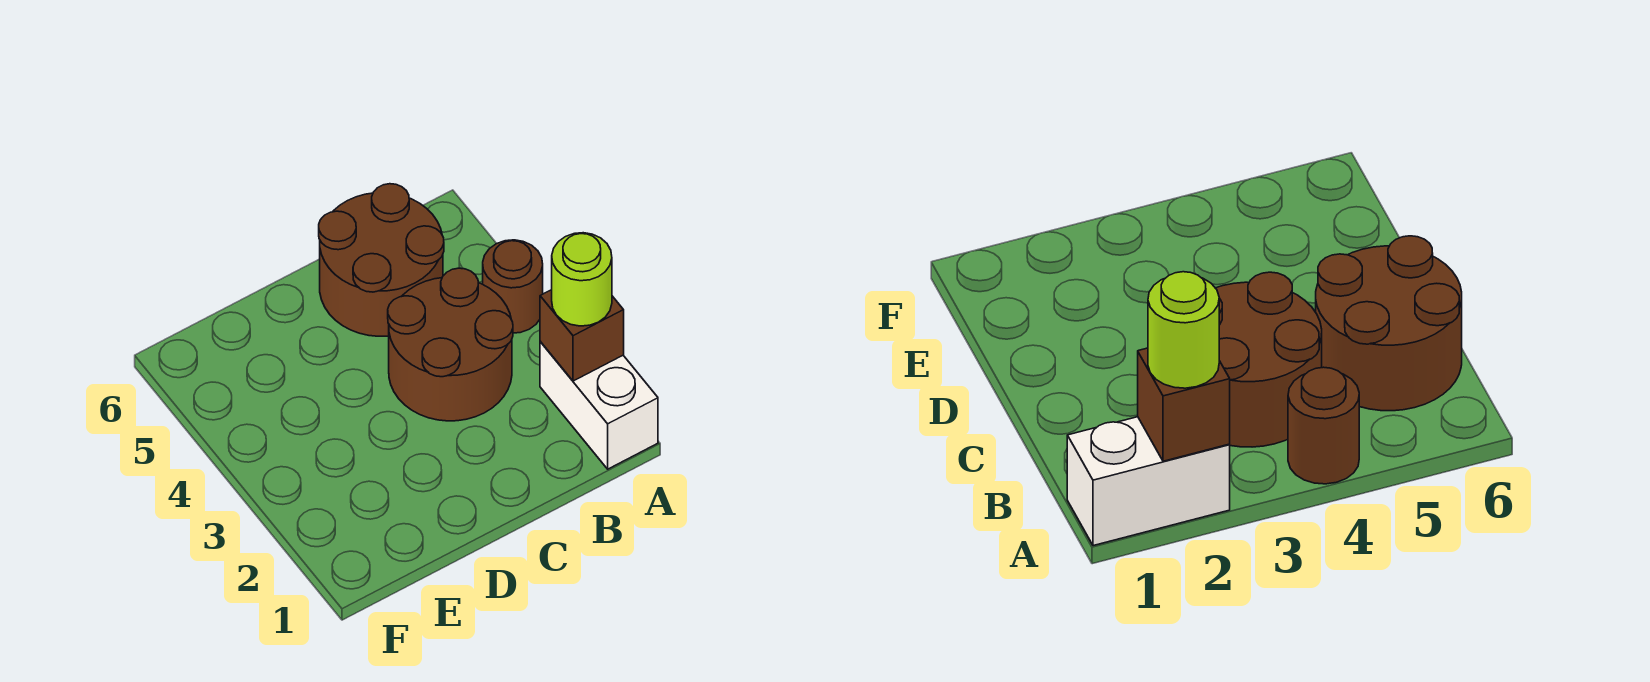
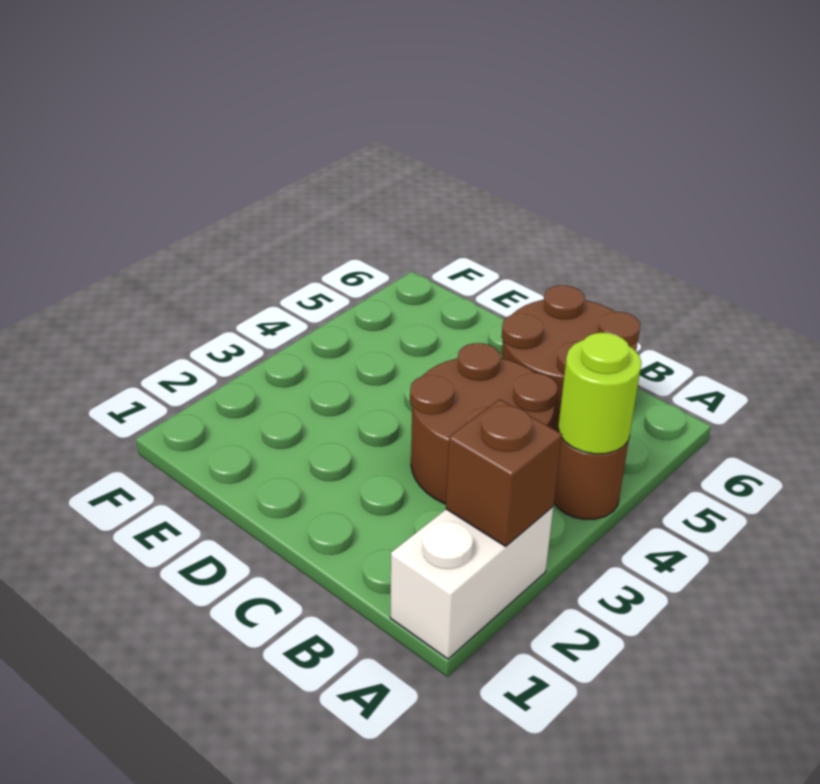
lime 1x1 round brick [552,233,612,326] -> lime 1x1 round brick moved to [558,333,641,454]

